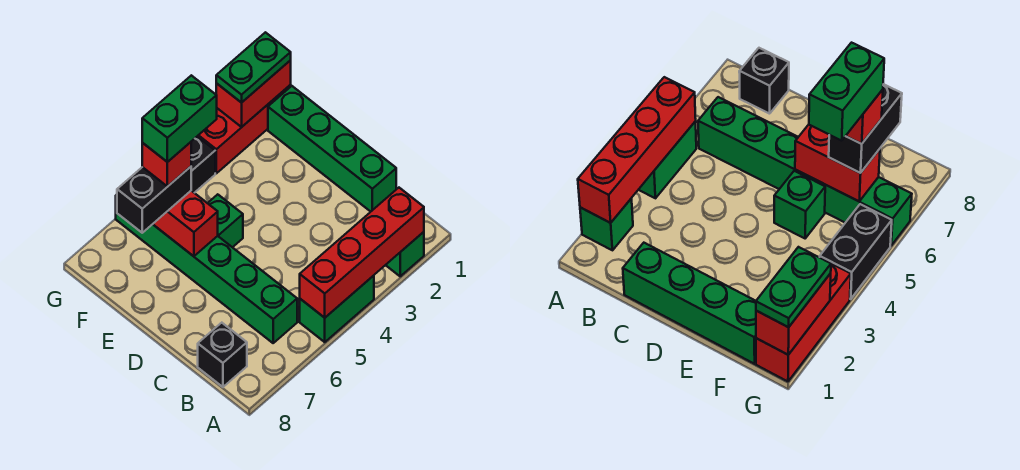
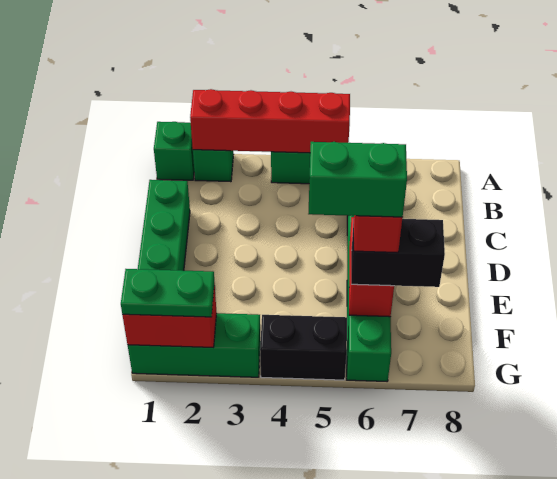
black 1x1 brick [198,323,247,387] -> none
green 1x1 brick [208,194,243,247] -> green 1x1 brick moved to [154,122,194,180]
red 1x3 brick [197,85,291,173] -> green 1x3 brick [128,313,261,377]

